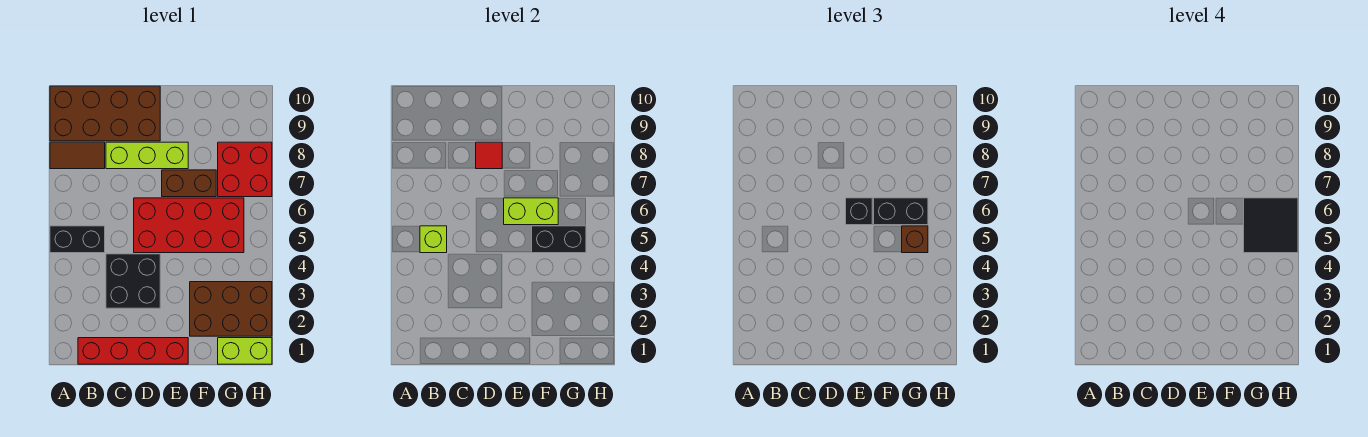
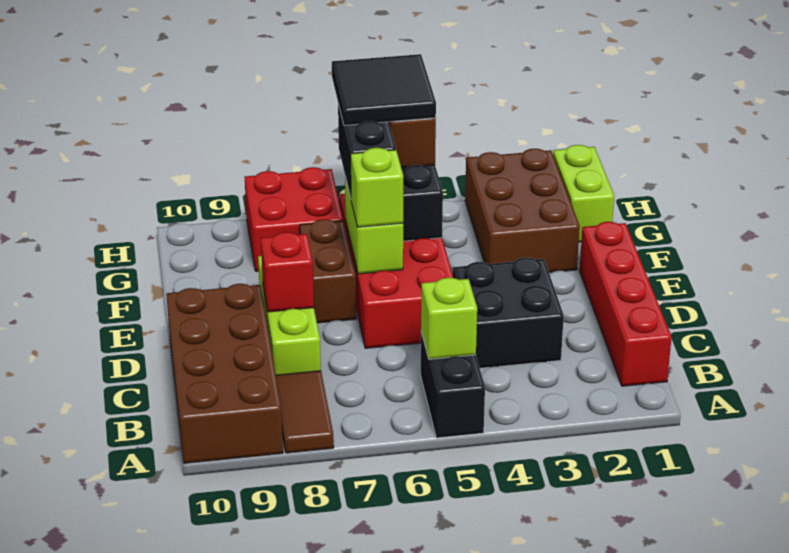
red 1x1 tile [476,142,502,169] -> red 1x1 brick [261,232,314,312]
black 1x1 brick [846,198,872,225] -> lime 1x1 brick [351,148,403,227]

